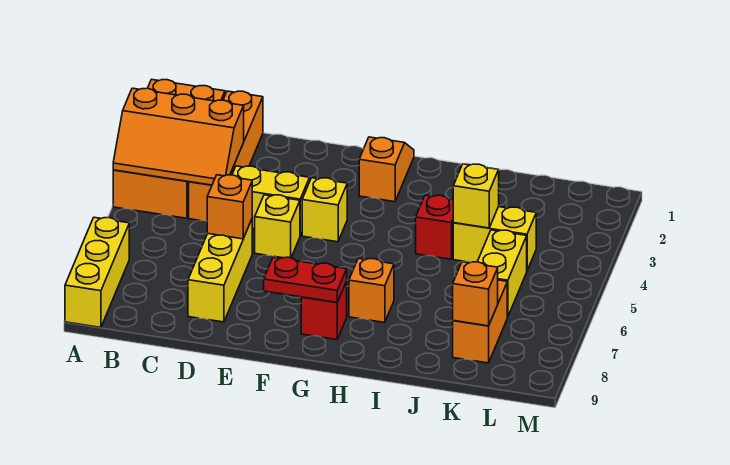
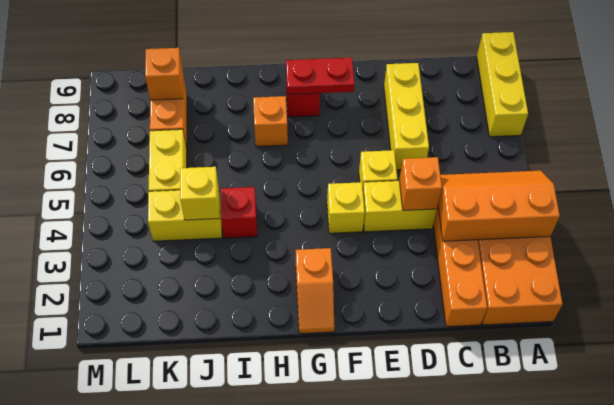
orange 1x1 brick [207,175,252,239] -> orange 1x1 brick moved to [399,157,442,210]

